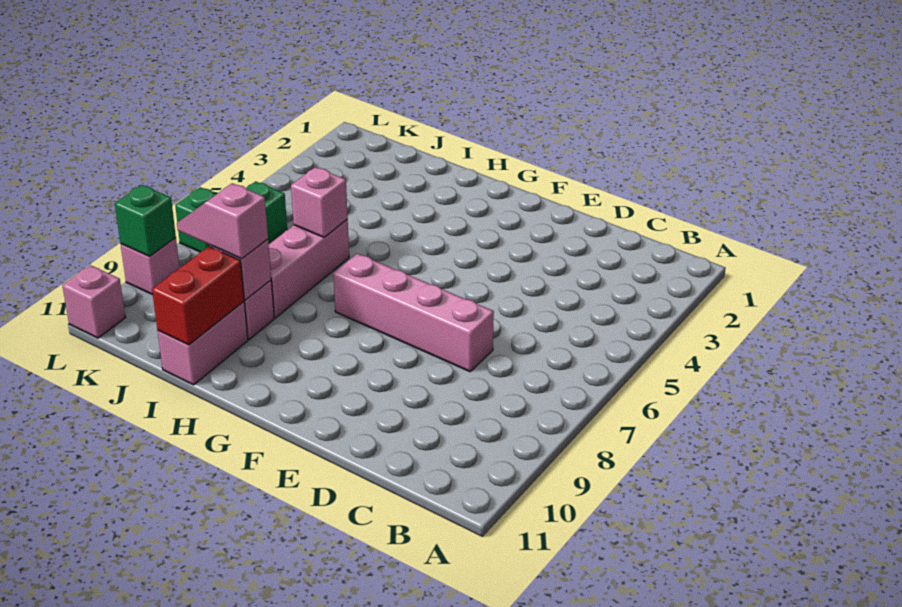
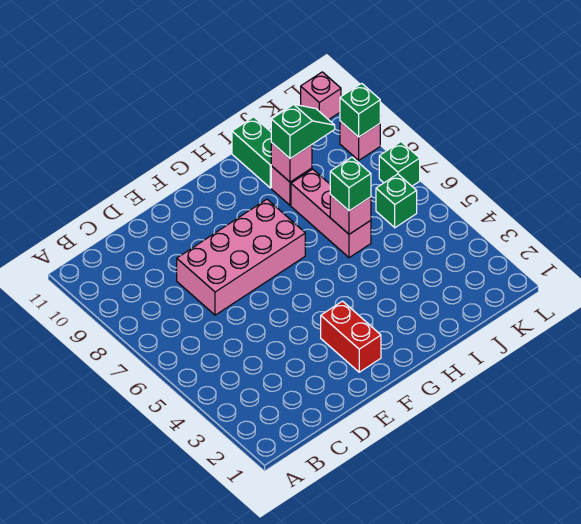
pink 1x4 brick [333,254,494,372] -> pink 2x4 brick [177,199,305,315]
none -> green 1x1 brick [330,157,371,211]
pink 1x2 slope [177,183,268,259] -> green 1x2 slope [271,104,335,159]
pink 1x2 brick [158,302,248,385] -> green 1x2 brick [232,117,271,188]
red 1x2 brick [152,247,244,345] -> red 1x2 brick moved to [321,301,381,372]

